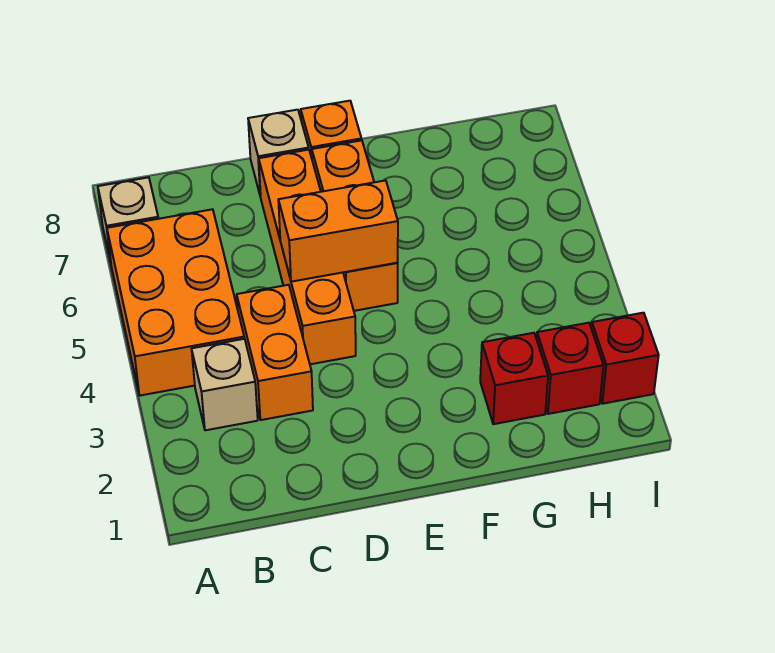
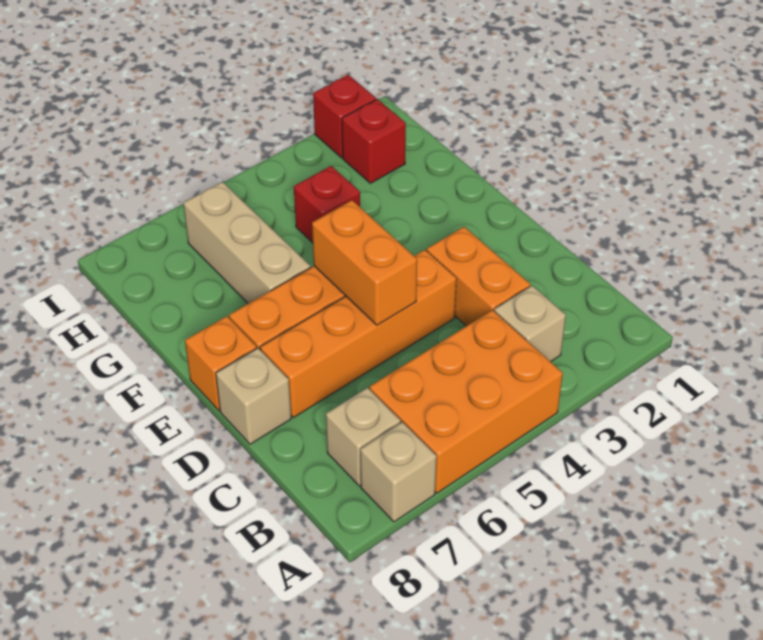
none -> tan 1x1 brick [326,388,401,486]
orange 1x2 brick [237,285,313,420] -> orange 1x2 brick turned to [427,227,530,326]
none -> tan 1x3 brick [183,182,311,304]
red 1x1 brick [480,333,548,424] -> red 1x1 brick moved to [294,166,360,243]

